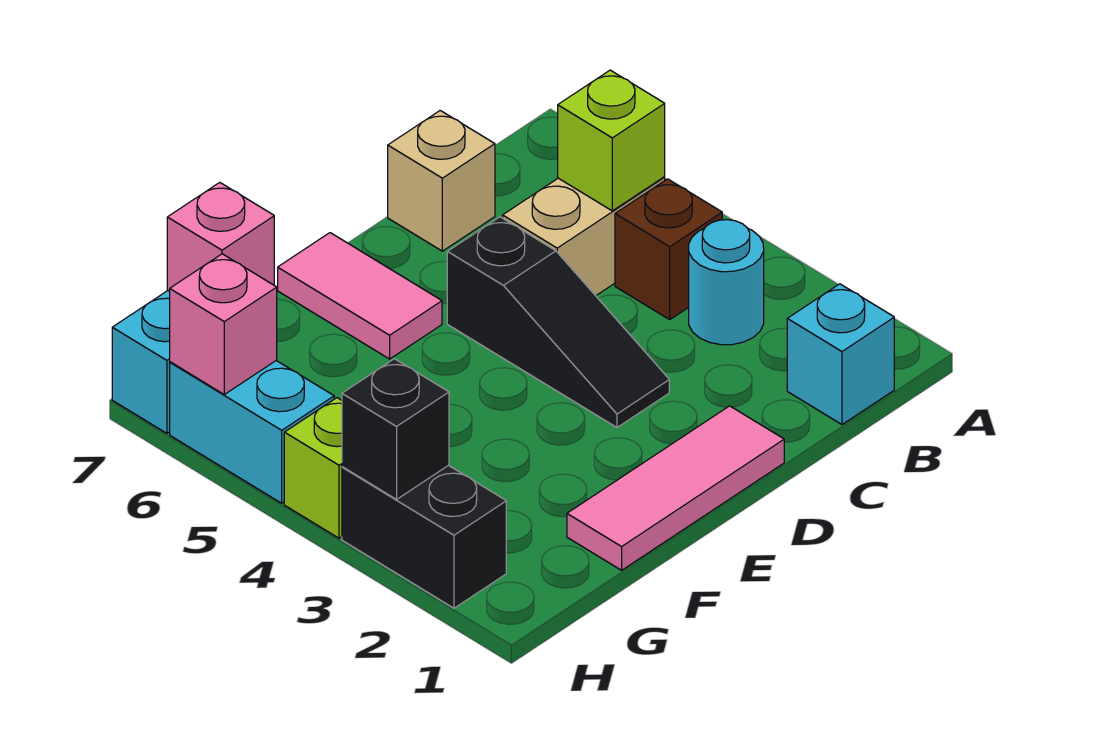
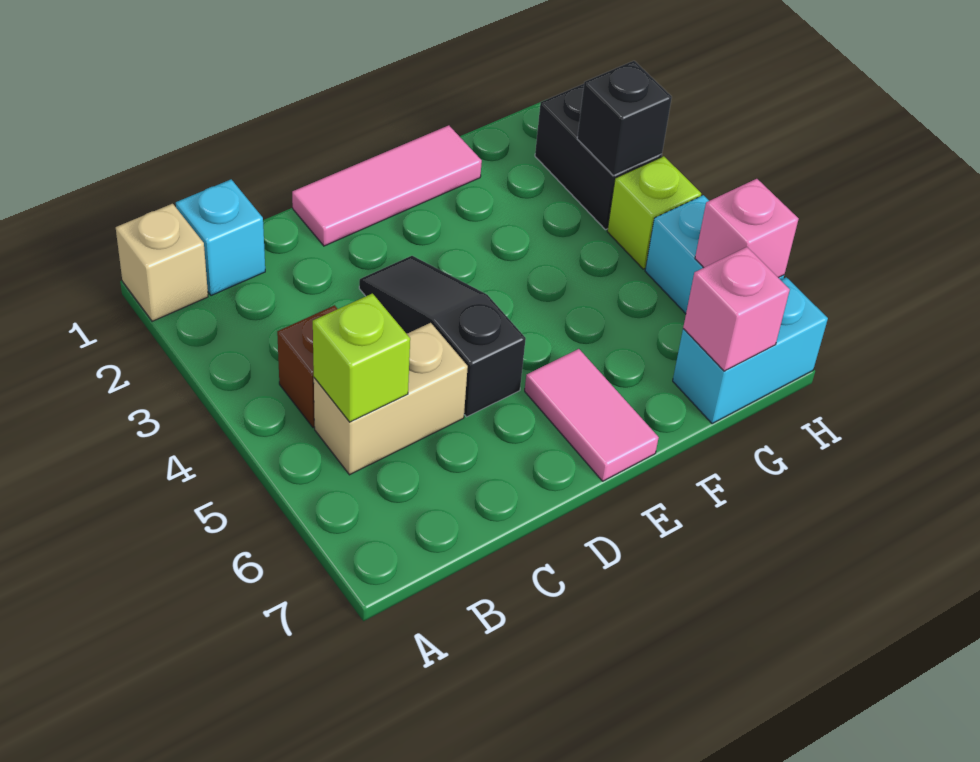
cyan 1x1 round brick [689,220,764,345] -> none
tan 1x1 brick [388,111,495,251] -> tan 1x1 brick moved to [116,204,208,321]

